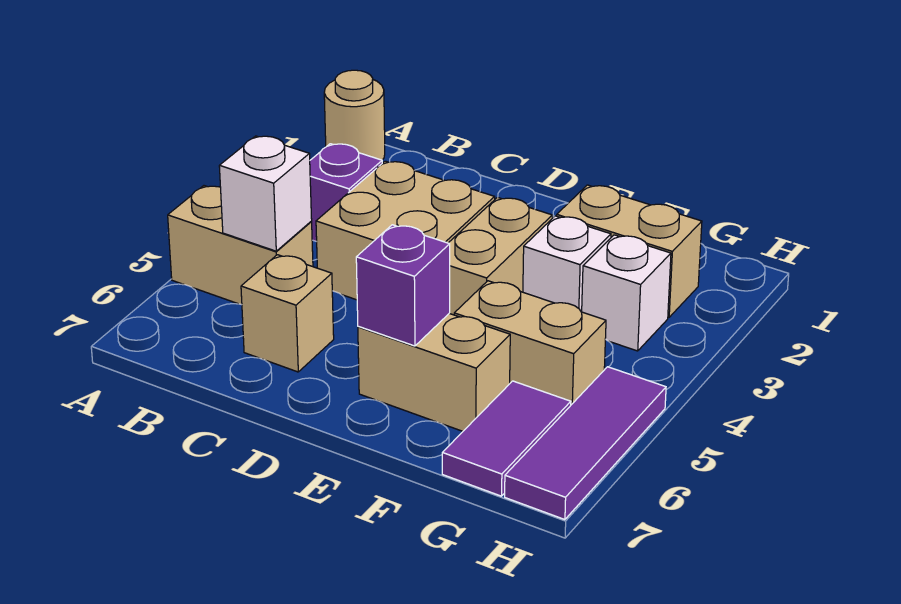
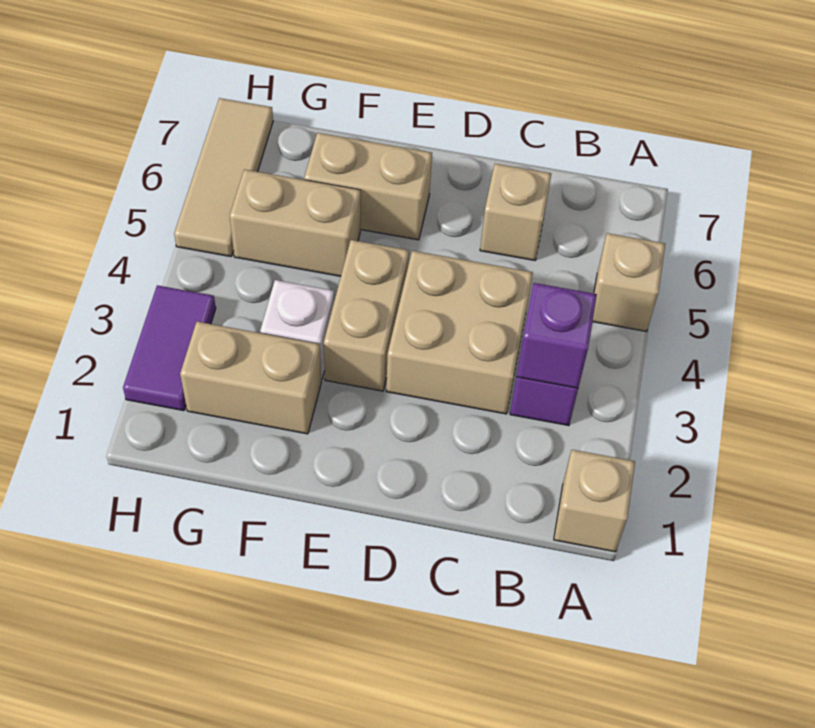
tan 1x1 round brick [324,70,385,160] -> tan 1x1 brick [554,450,635,552]
tan 1x2 brick [168,186,313,305] -> tan 1x1 brick [593,233,665,331]
white 1x1 brick [219,136,312,251] -> none
purple 1x1 brick [356,225,450,346] -> purple 1x1 brick moved to [517,283,597,388]
white 1x1 brick [582,235,671,351] -> none
purple 1x2 tile [442,381,571,496] -> purple 1x2 tile moved to [123,285,216,411]
purple 1x3 tile [505,367,666,520] -> tan 1x3 tile [174,98,273,257]

